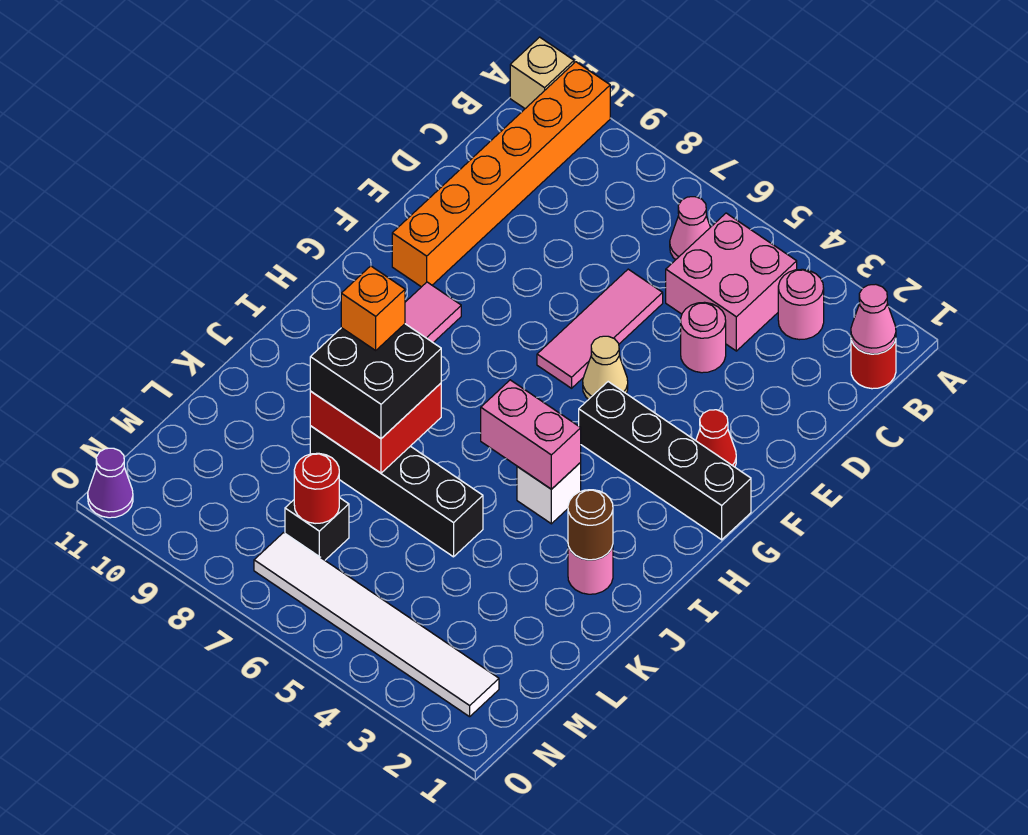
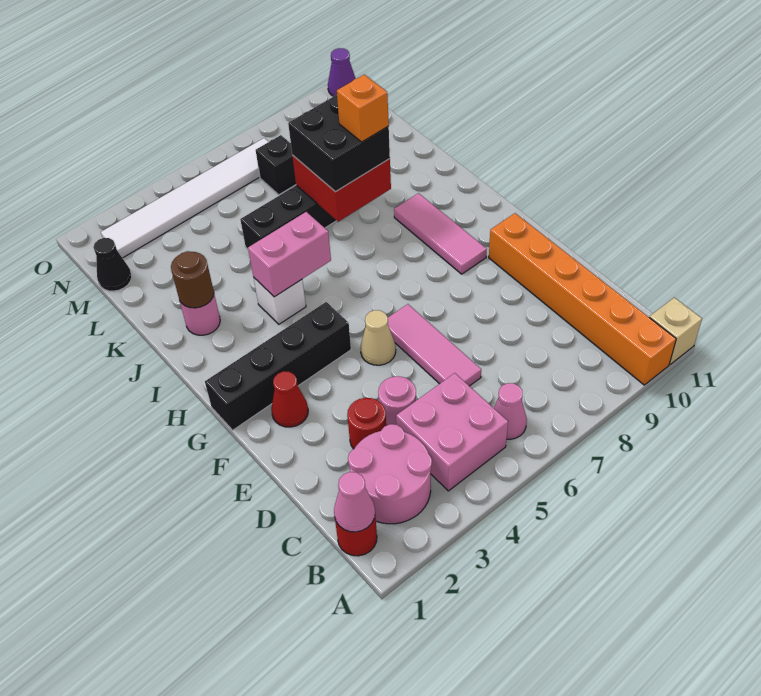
pink 1x1 round brick [778,269,824,340] -> pink 2x2 round brick [348,424,432,524]
none -> black 1x1 cone [93,238,132,291]
red 1x1 round brick [294,453,339,524] -> red 1x1 round brick moved to [347,398,386,449]

